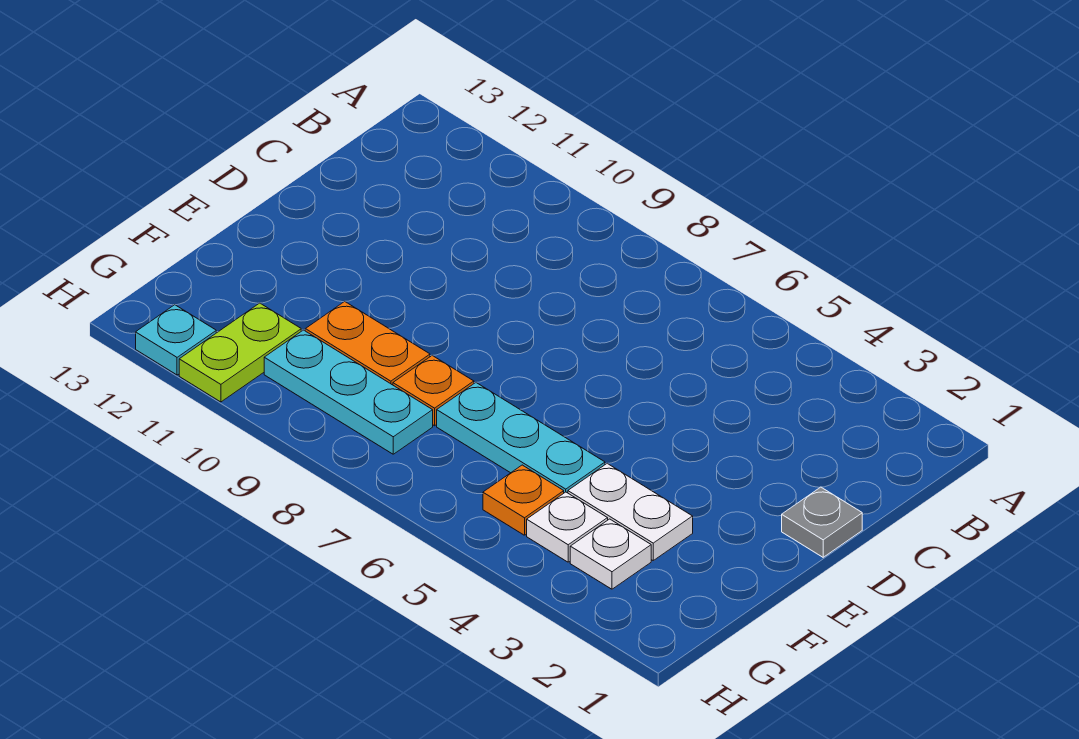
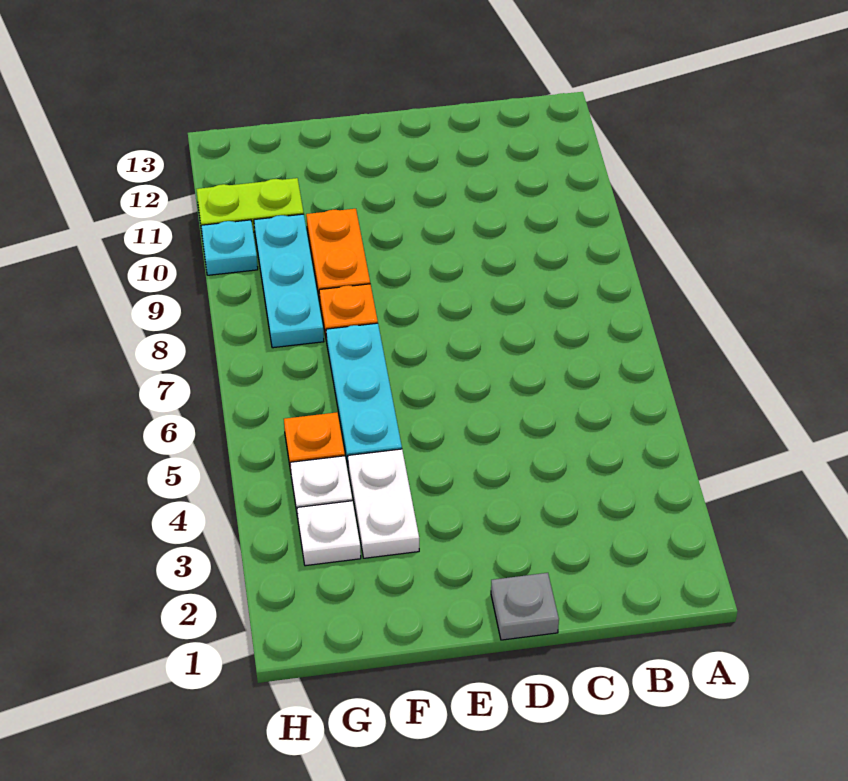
cyan 1x1 plate [136,305,216,375] -> cyan 1x1 plate moved to [201,220,258,275]

